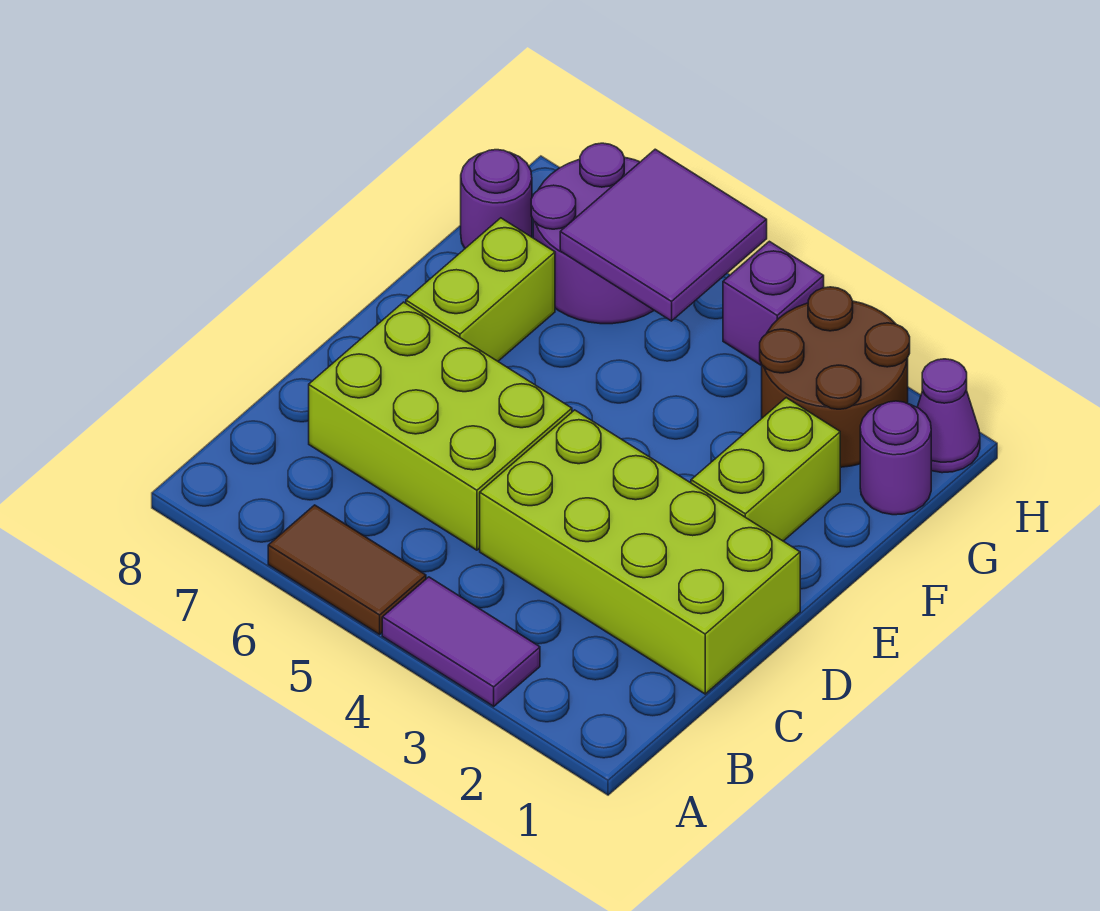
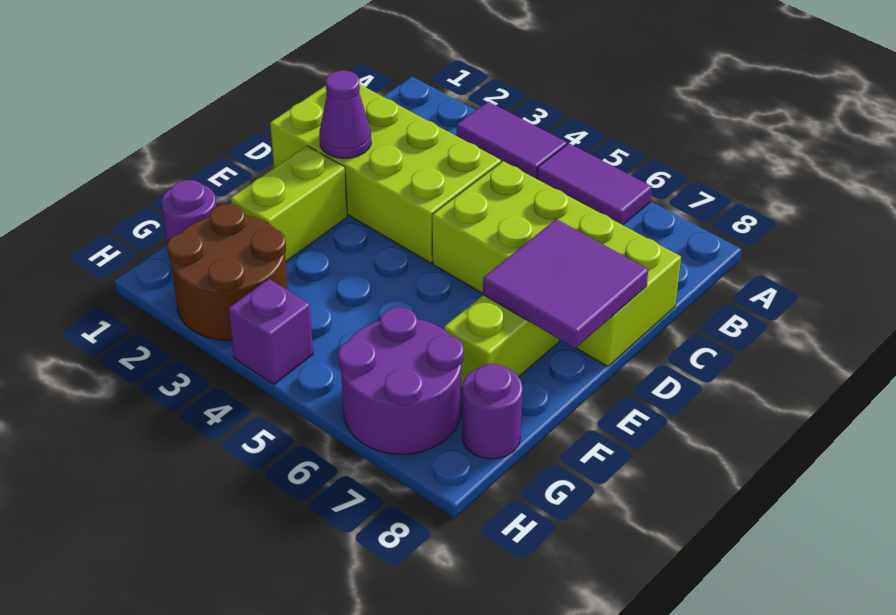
brown 1x2 tile [268,505,426,634] -> purple 1x2 tile [537,144,652,225]
lime 2x3 brick [309,302,572,550] -> lime 2x4 brick [432,161,681,367]
purple 2x2 tile [560,149,767,321] -> purple 2x2 tile moved to [483,219,648,348]
purple 1x1 cone [917,359,980,473] -> purple 1x1 cone moved to [319,70,371,158]

